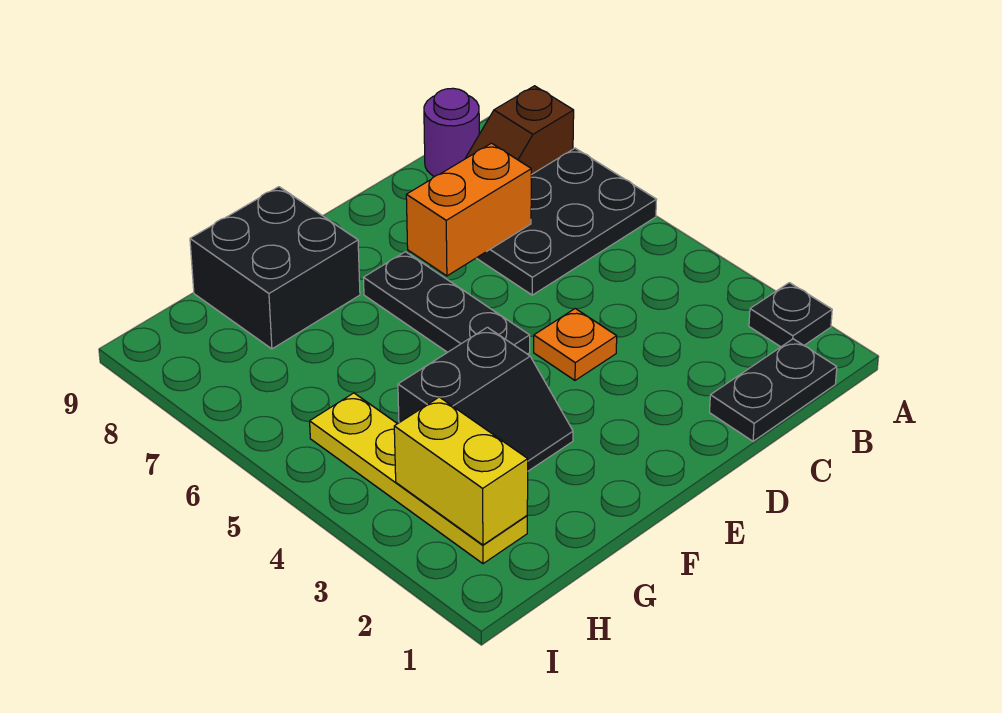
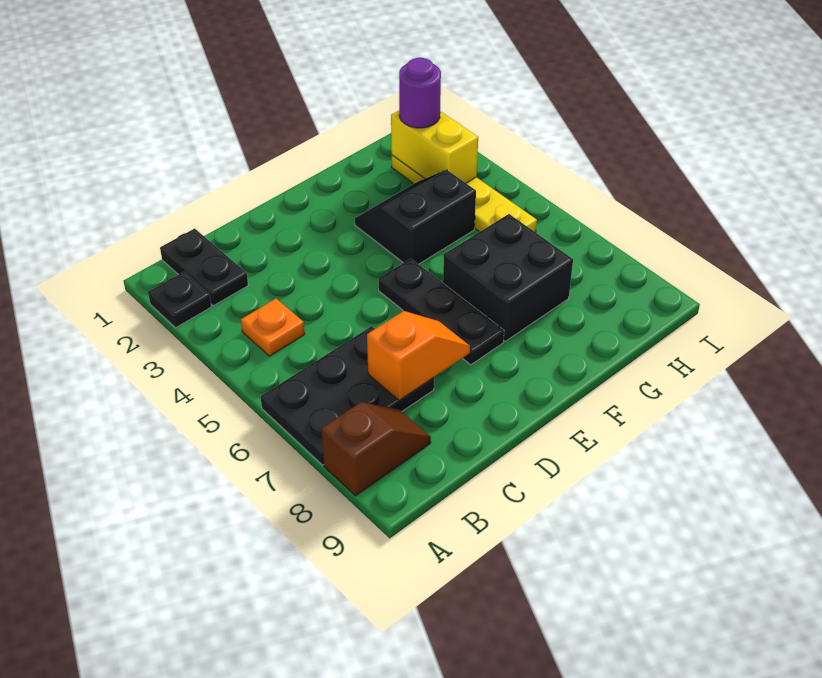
black 1x2 plate [710,339,837,441] -> black 1x2 plate turned to [160,228,248,306]
purple 1x1 round brick [424,88,479,177] -> purple 1x1 round brick moved to [399,58,441,128]
orange 1x2 brick [406,143,531,276] -> orange 1x2 slope [367,311,470,400]
orange 1x1 plate [534,309,617,380] -> orange 1x1 plate moved to [241,299,305,356]
black 2x2 brick [190,187,360,349] -> black 2x2 brick moved to [443,214,573,341]

